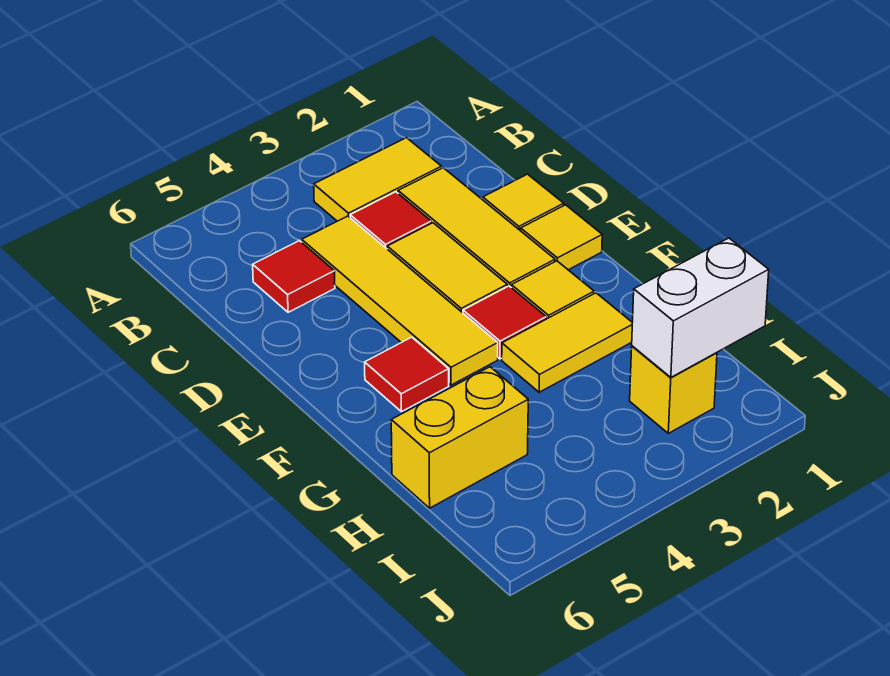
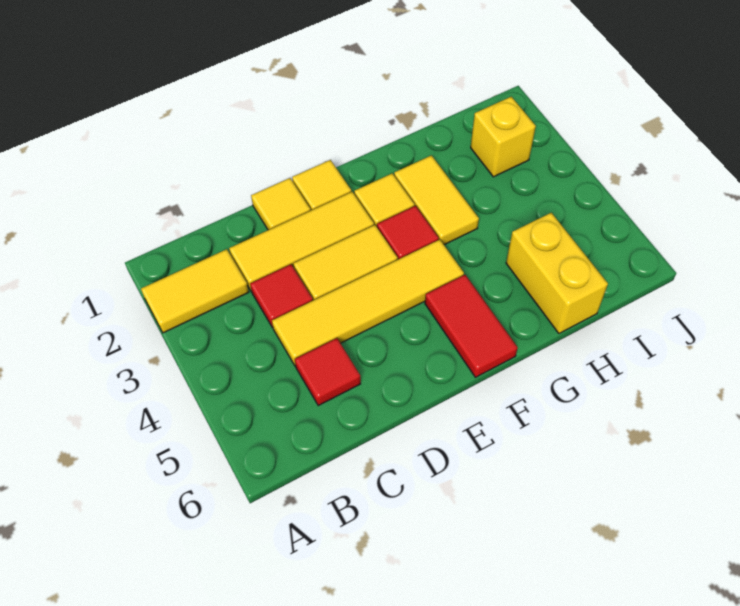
yellow 1x2 tile [314,138,441,221] -> yellow 1x2 tile turned to [141,249,249,333]
red 1x1 tile [365,337,449,412] -> red 1x2 tile [425,275,518,377]
white 1x2 brick [632,238,769,377] -> none

